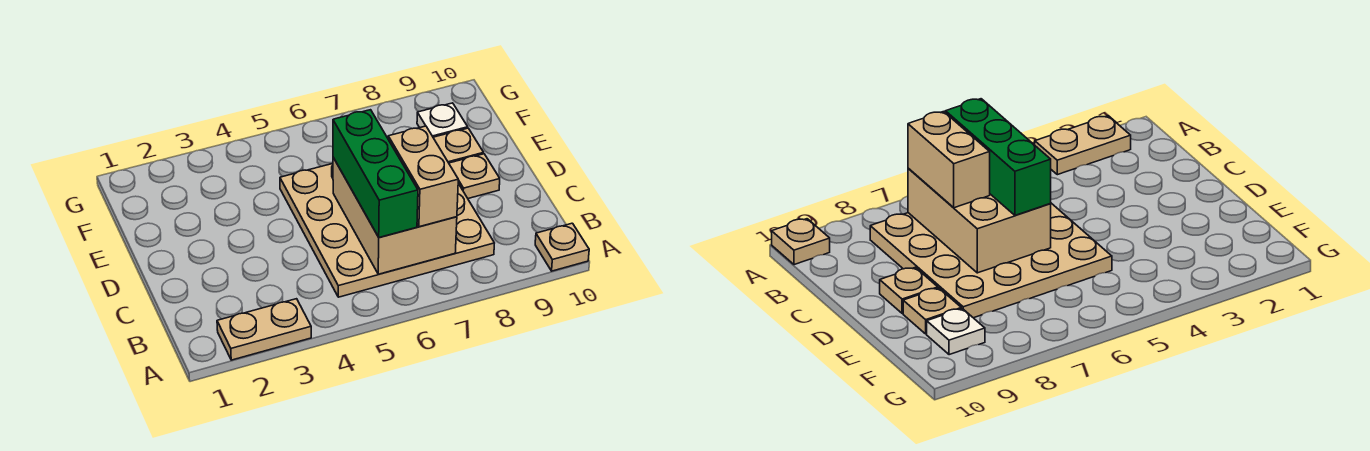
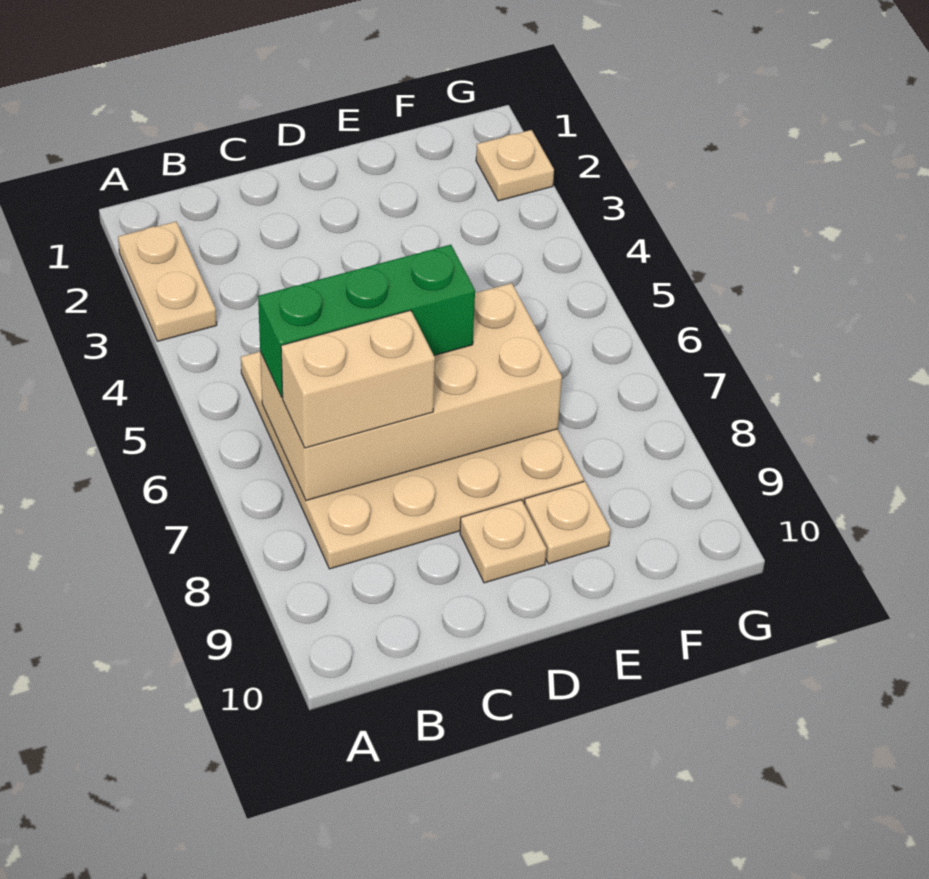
tan 1x1 plate [535,223,589,271] -> tan 1x1 plate moved to [476,130,554,201]
tan 2x3 brick [333,158,457,274] -> tan 2x4 brick [260,283,562,500]
white 1x1 plate [417,103,468,137] -> none

